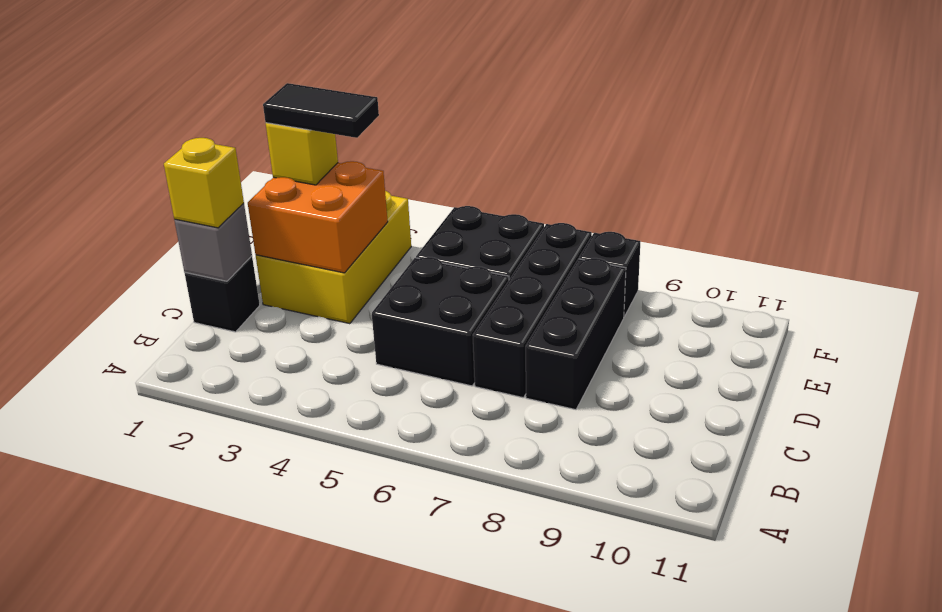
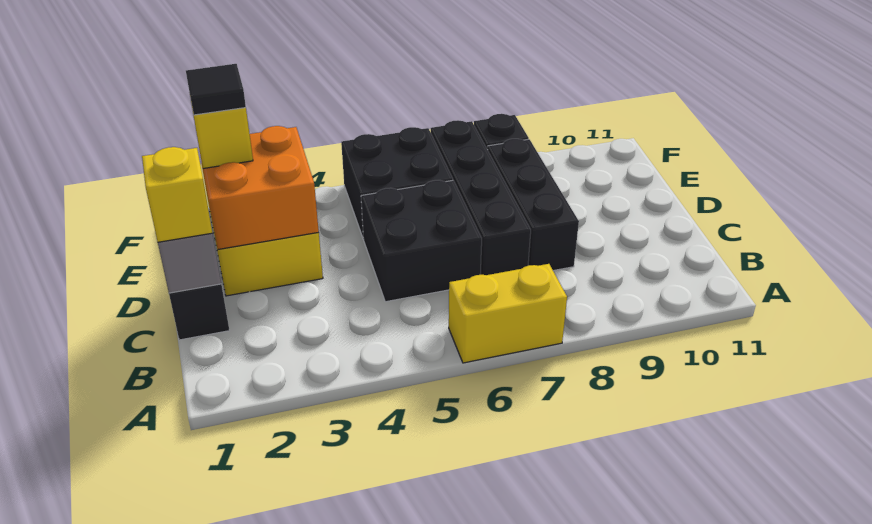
none -> yellow 1x2 brick [449,264,567,363]
black 1x2 tile [263,83,379,138] -> black 1x1 tile [186,64,246,115]

